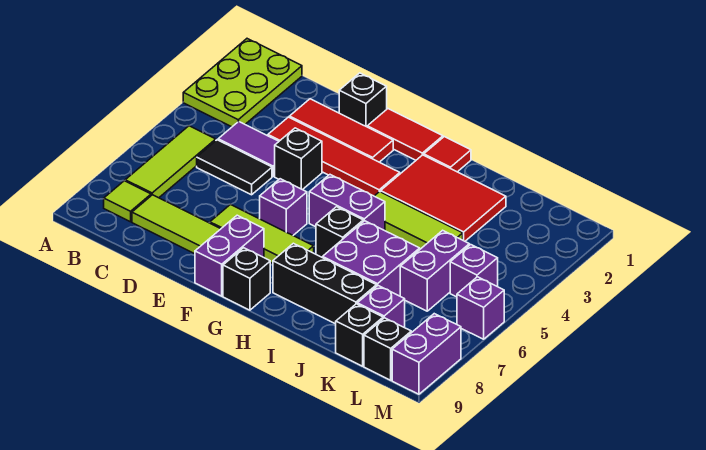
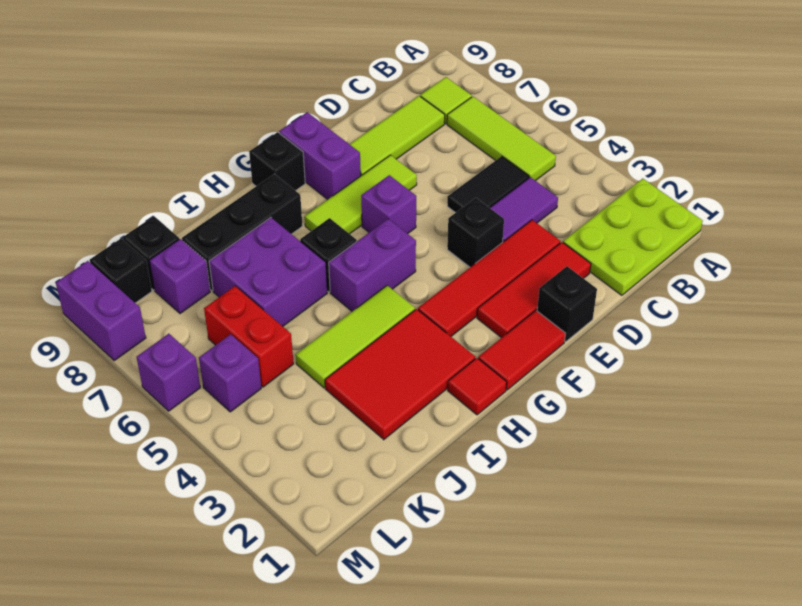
lime 2x3 plate [183,39,302,127] -> lime 2x3 plate turned to [563,179,703,295]
purple 1x2 brick [400,230,469,311] -> red 1x2 brick [204,286,294,387]

